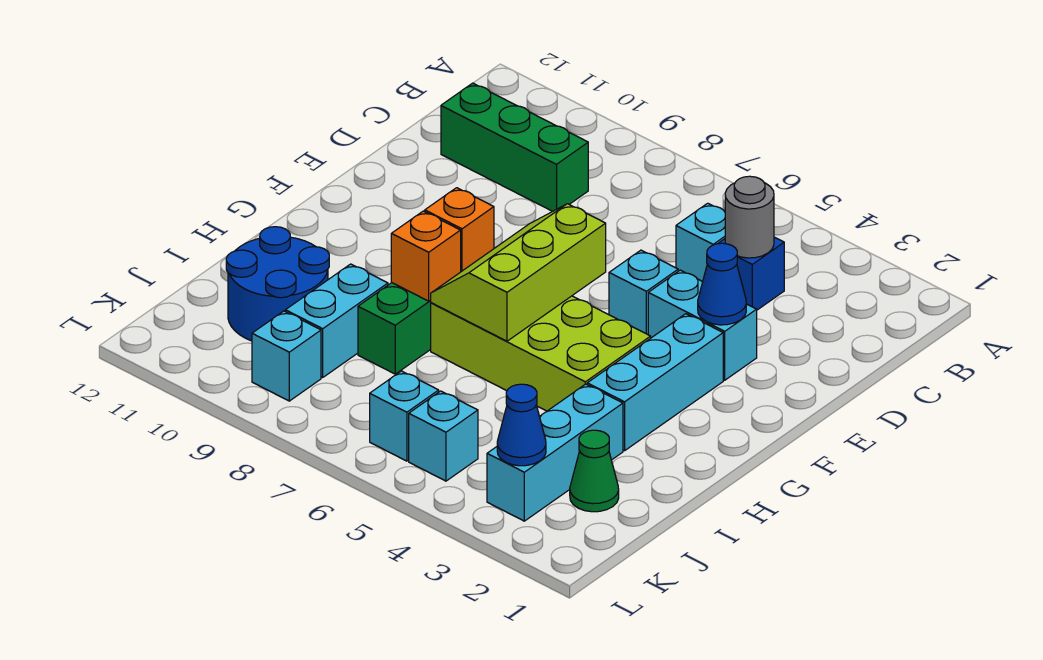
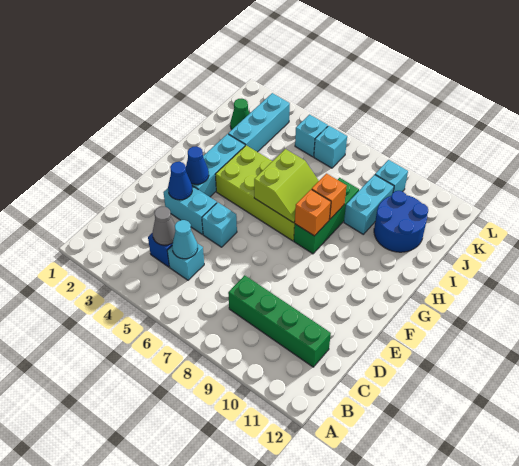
grey 1x1 round brick [725,176,774,258] -> grey 1x1 cone [153,207,175,245]
none -> cyan 1x1 cone [172,220,198,259]
green 1x3 brick [441,83,588,211] -> green 1x4 brick [228,275,331,367]
lime 2x3 slope [431,204,606,341] -> lime 2x2 slope [254,149,319,223]
blue 1x1 cone [497,384,546,466] -> blue 1x1 cone moved to [186,146,209,184]

